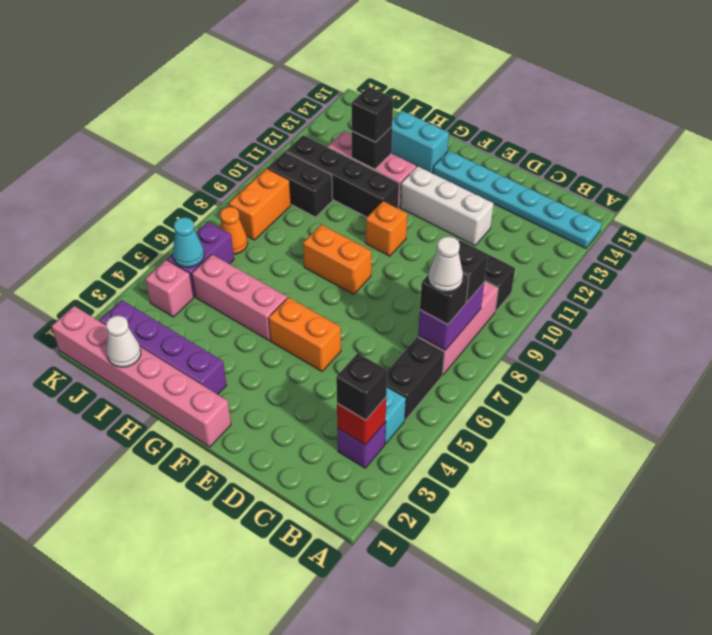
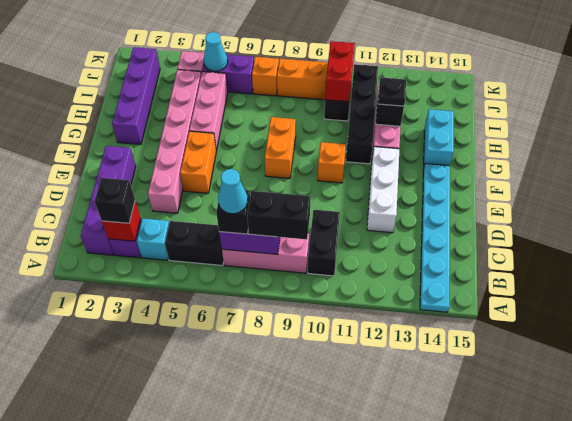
none -> purple 1x4 brick [81,146,136,255]
white 1x1 cone [428,237,463,292] -> cyan 1x1 cone [218,169,248,214]
black 1x1 brick [459,240,488,302] -> black 1x2 brick [247,191,311,239]
pink 1x6 brick [52,306,231,447] -> pink 1x6 brick moved to [148,70,201,213]
black 1x1 brick [352,87,393,142] -> black 1x1 plate [378,78,406,106]
white 1x1 cone [106,316,141,367] -> none
none -> red 1x2 brick [325,41,355,102]
orange 1x1 cone [220,207,248,254] -> orange 1x1 brick [252,57,279,96]

